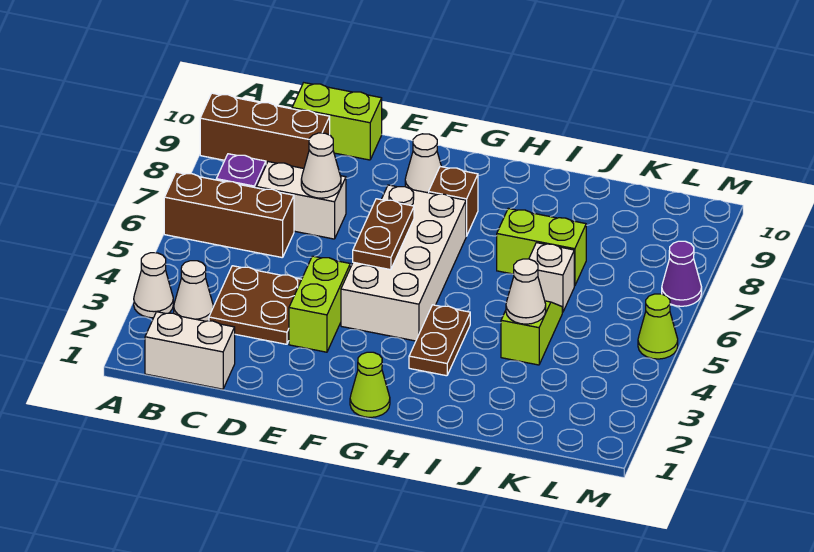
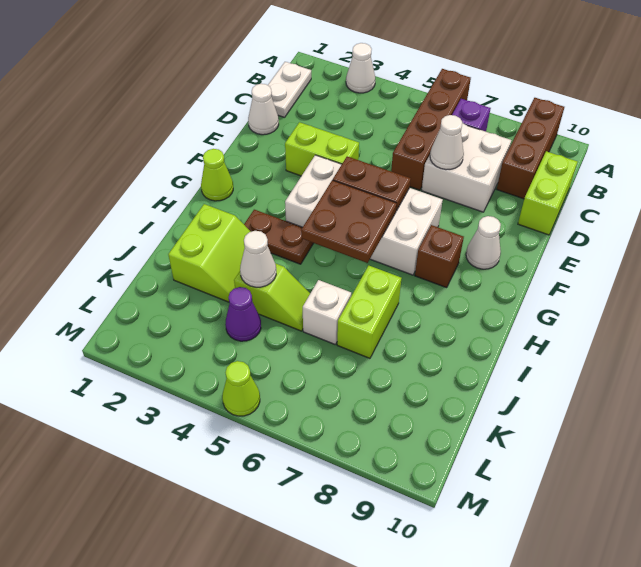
brown 1x3 brick [164,172,294,258] -> brown 1x4 brick [391,69,471,190]
white 1x2 brick [145,312,235,389] -> white 1x2 plate [268,62,311,117]
white 1x1 cone [174,261,213,321] -> white 1x1 cone moved to [248,84,279,135]
brown 2x2 plate [209,266,302,344] -> brown 2x2 plate moved to [301,180,397,263]
white 1x2 brick [256,162,346,239] -> white 2x2 brick [422,123,511,212]
none -> lime 2x2 slope [168,204,251,302]
purple 1x1 cone [662,241,702,306] -> purple 1x1 cone moved to [225,287,261,341]

